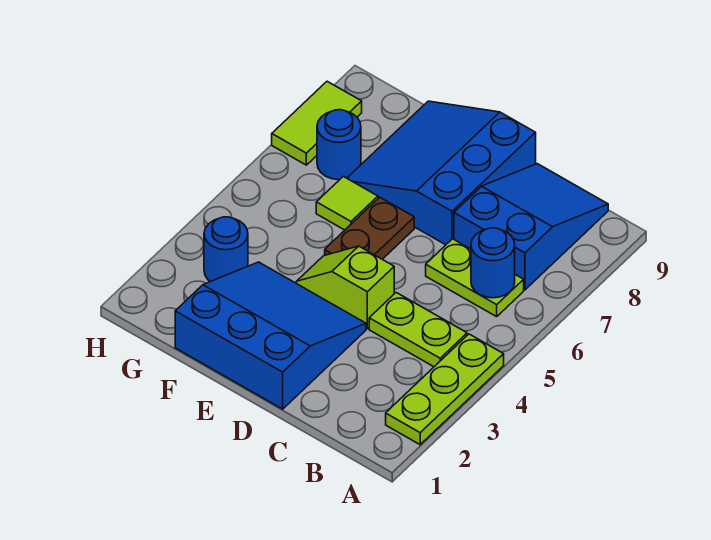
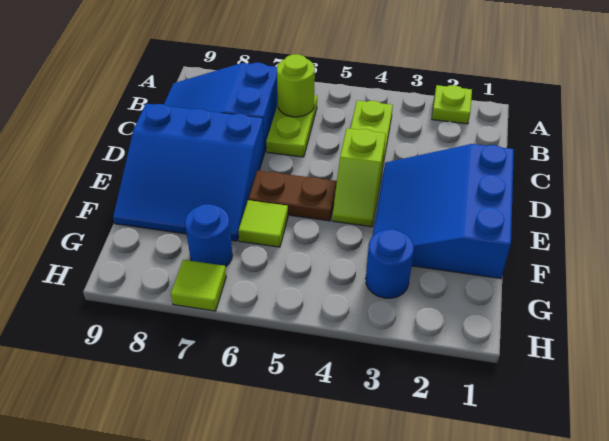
lime 1x3 plate [386,334,504,445] -> lime 1x1 plate [432,85,472,124]
blue 1x1 round brick [471,228,515,298] -> lime 1x1 round brick [277,54,315,117]
lime 1x2 tile [272,81,362,165] -> lime 1x1 tile [171,260,226,311]

